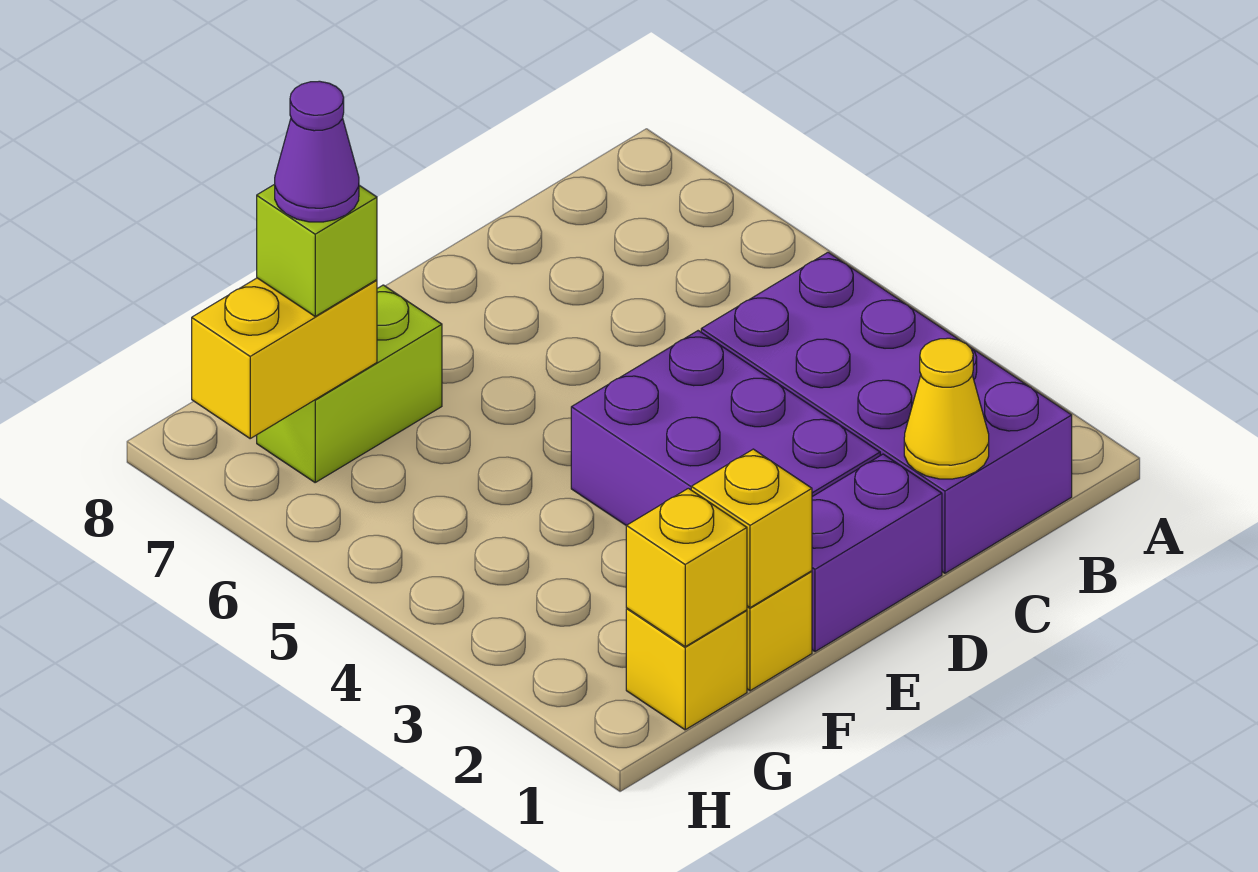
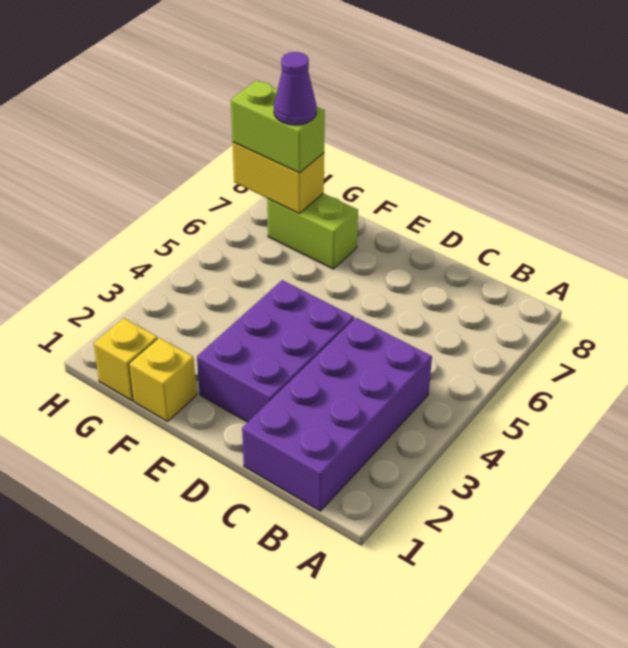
yellow 1x1 cone [904,338,989,479] -> none
purple 1x2 brick [812,454,942,652] -> none
yellow 1x1 brick [691,449,812,608] -> none
yellow 1x1 brick [626,488,747,647] -> none
lime 1x1 brick [257,184,377,316] -> lime 1x2 brick [231,80,325,173]

